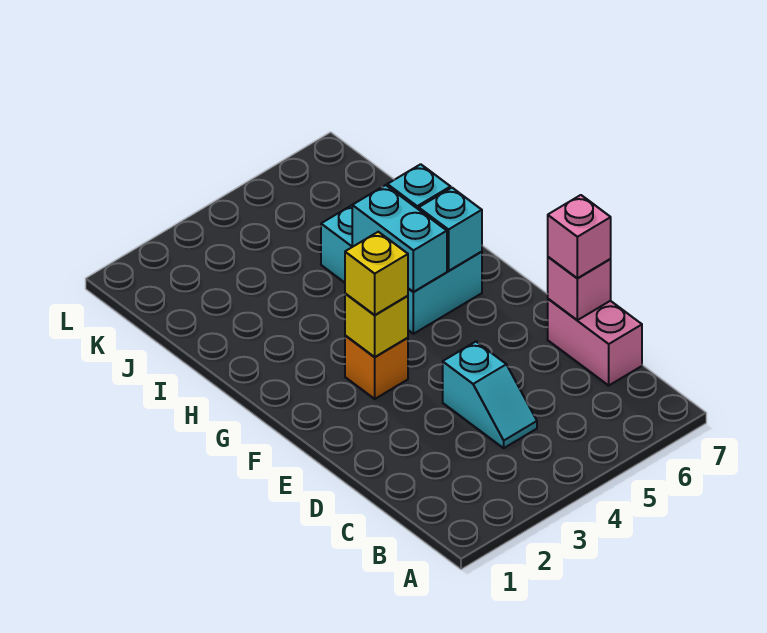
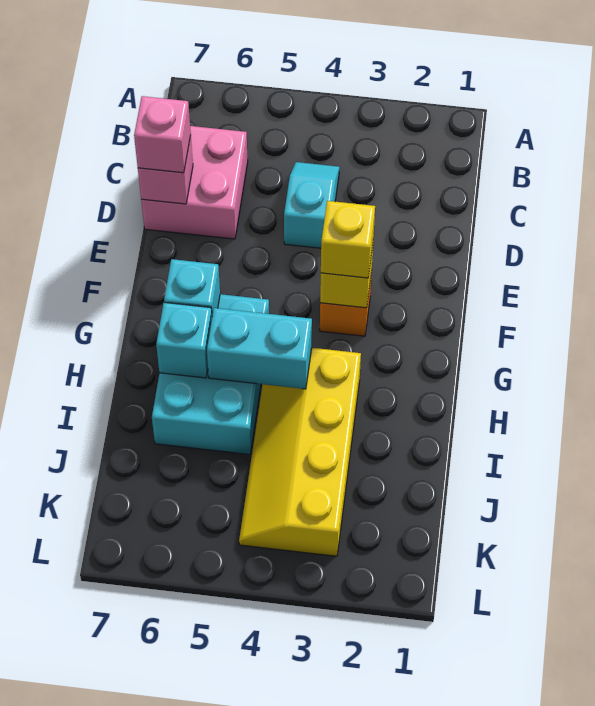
pink 1x2 brick [548,299,642,385] -> pink 2x2 brick [141,126,248,239]
cyan 1x2 brick [352,185,447,292] -> cyan 1x2 brick turned to [207,308,312,389]
none -> yellow 2x4 slope [239,348,361,556]

